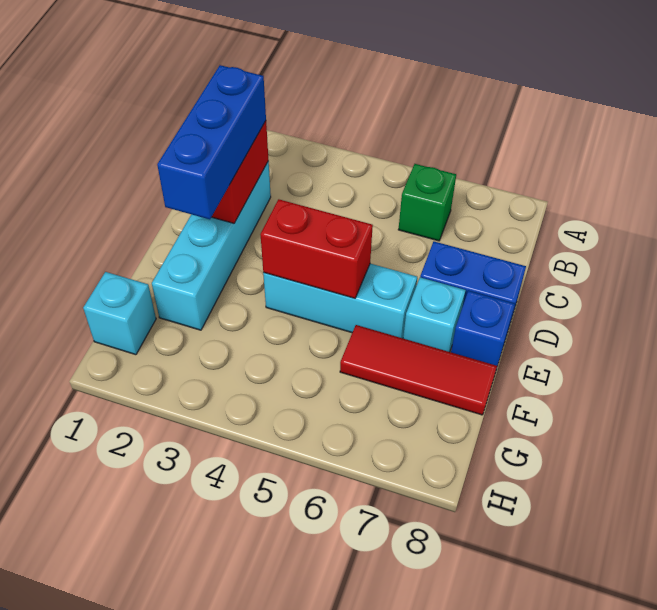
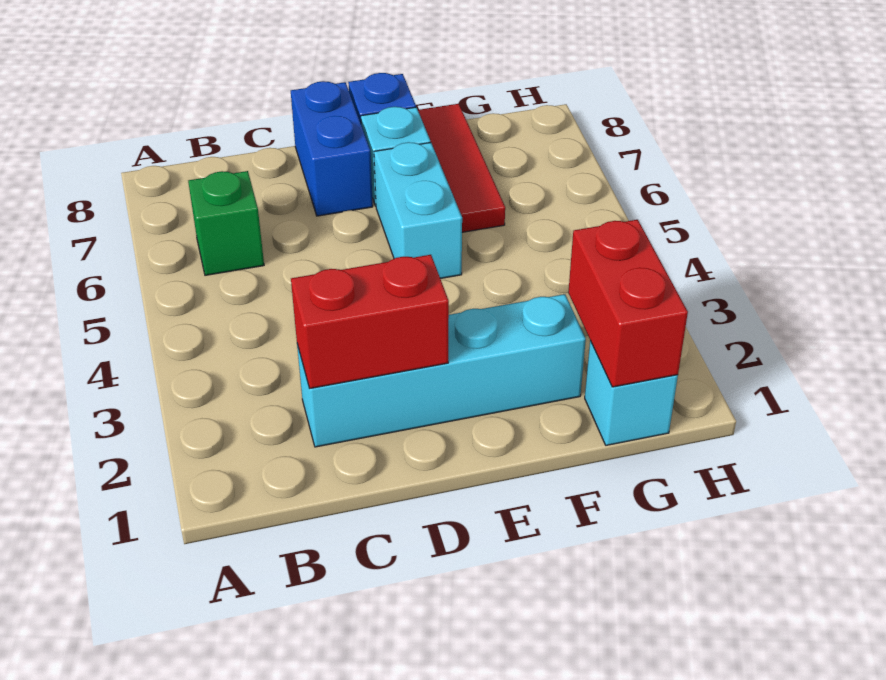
blue 1x3 brick [157,65,266,220] -> none
cyan 1x3 brick [263,264,417,338] -> cyan 1x2 brick [374,142,462,279]
red 1x2 brick [260,199,373,298] -> red 1x2 brick moved to [568,220,688,387]

